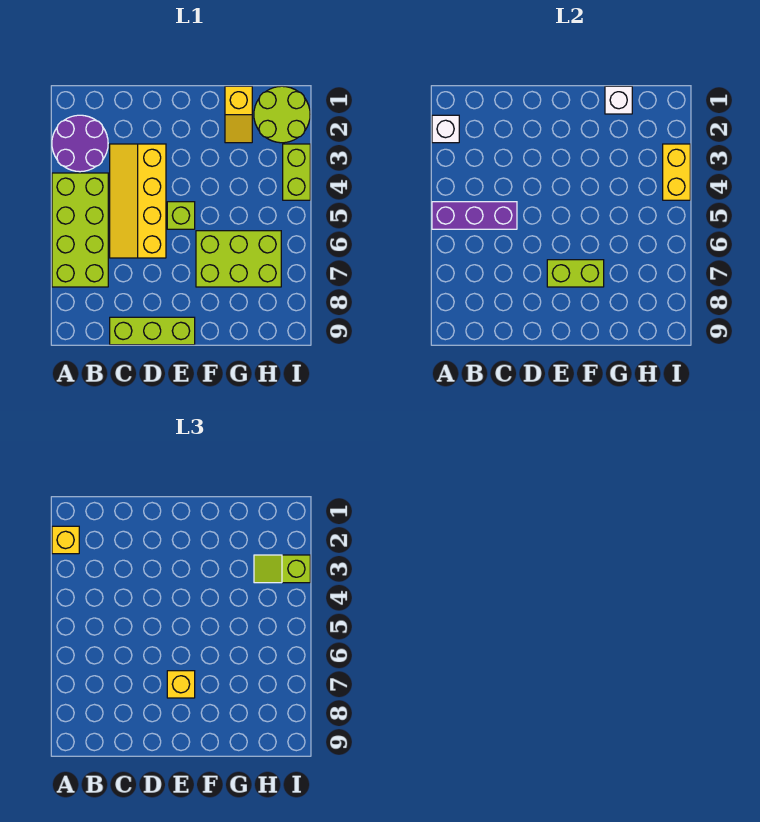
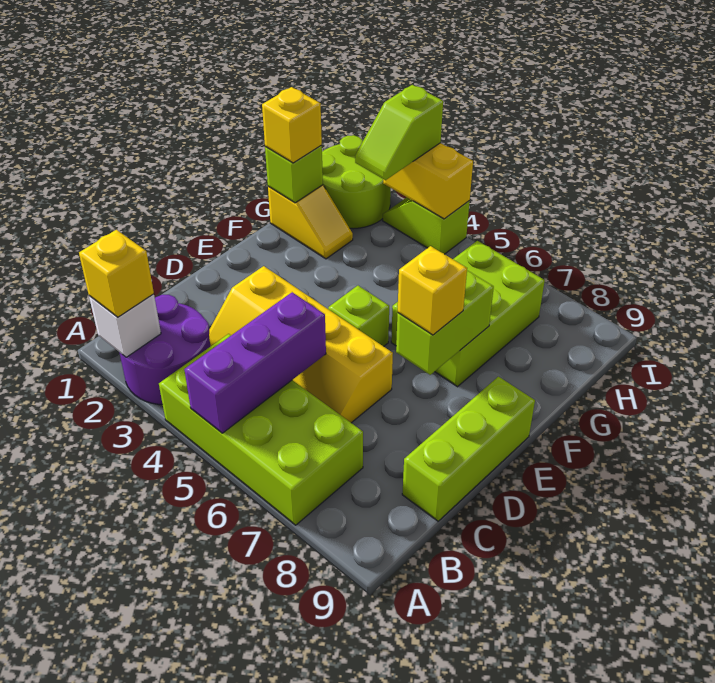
white 1x1 brick [605,86,632,114] -> lime 1x1 brick [265,146,323,203]
none -> yellow 1x1 brick [262,87,322,163]
lime 1x2 brick [283,144,310,200] -> lime 1x2 slope [383,197,470,254]

